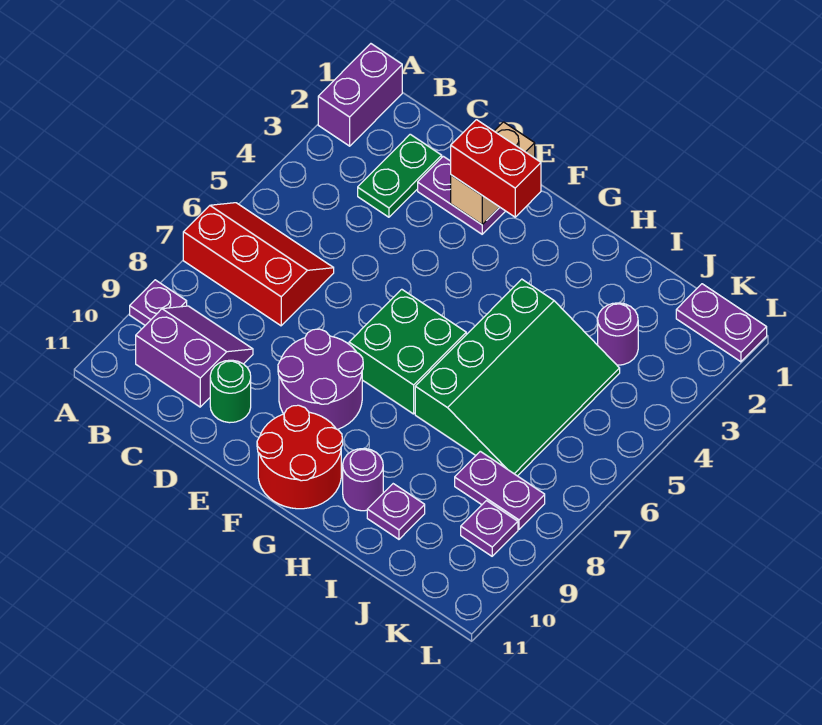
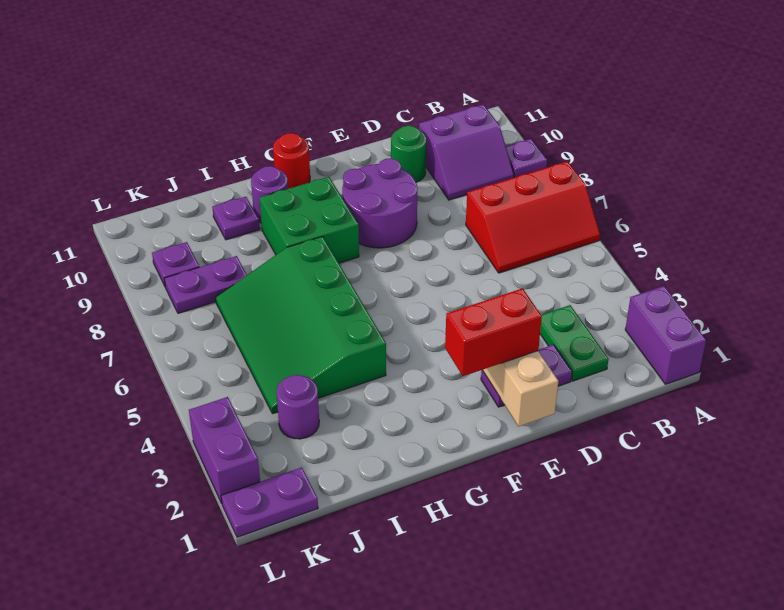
green 2x2 brick [349,289,466,414] -> green 2x2 brick moved to [259,177,359,263]
red 2x2 round brick [257,405,343,509] -> red 1x1 round brick [273,133,310,189]
none -> purple 1x2 brick [189,397,260,503]

